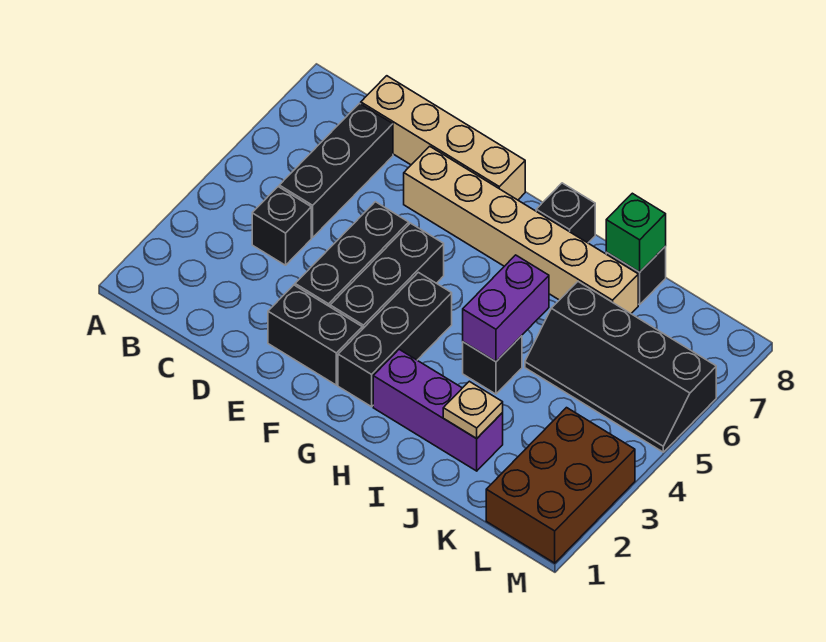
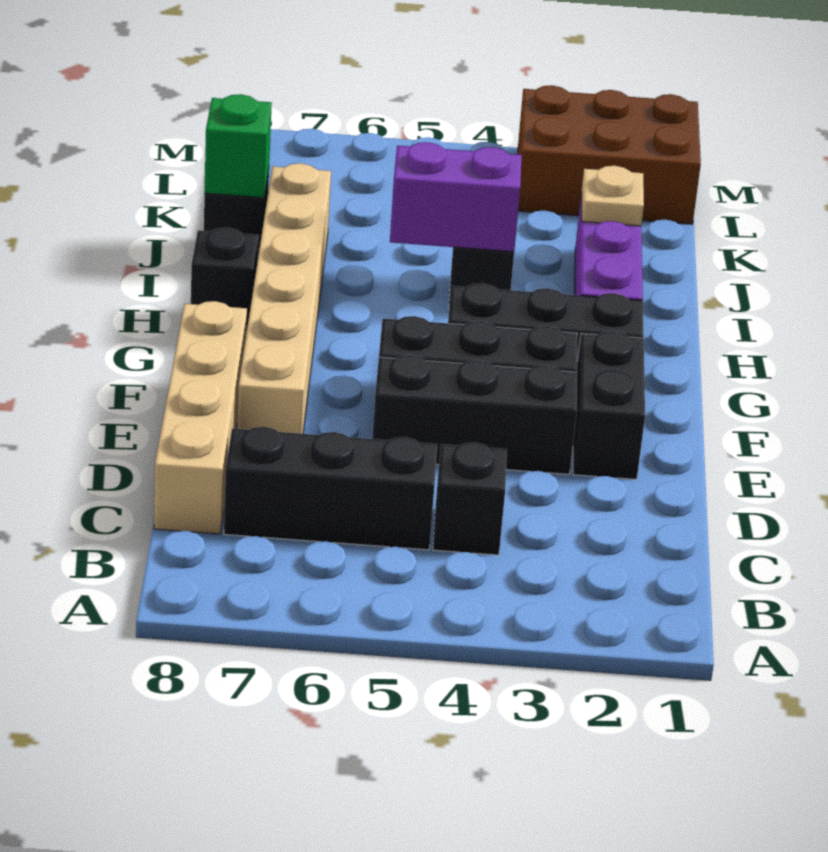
black 2x4 slope [525,282,716,452] -> none

